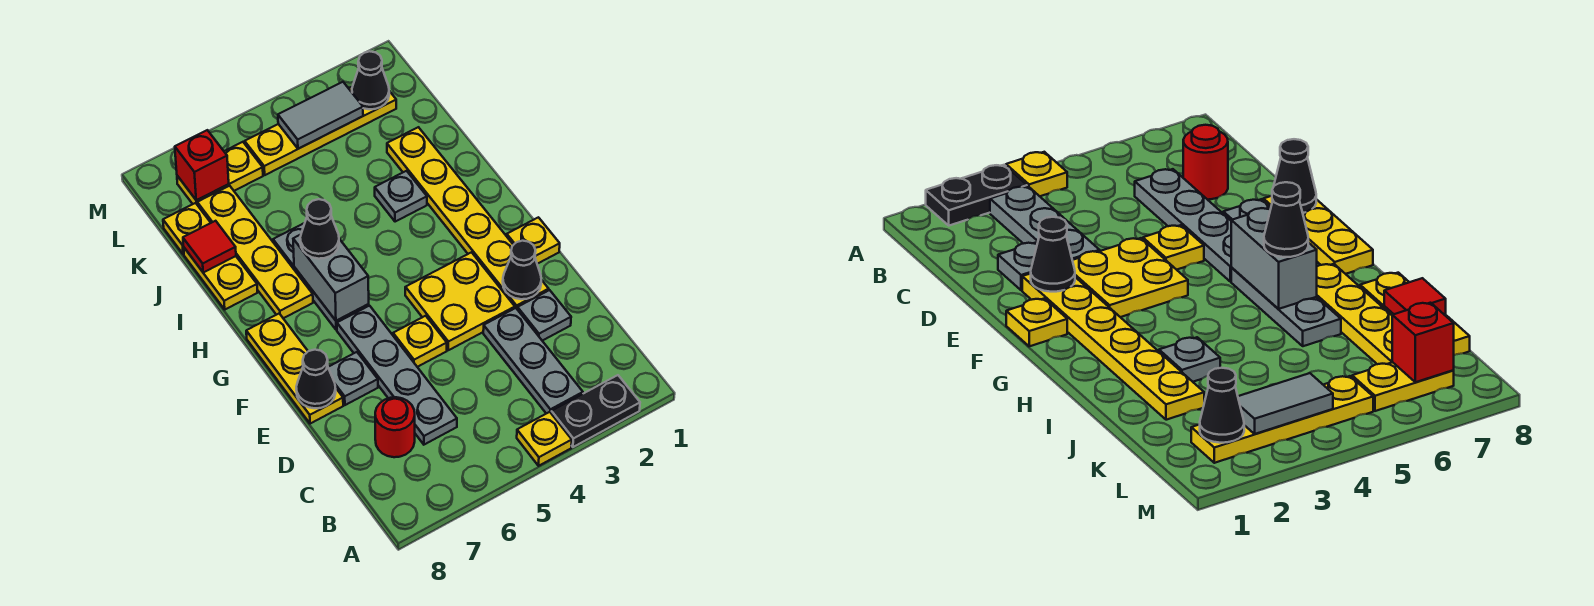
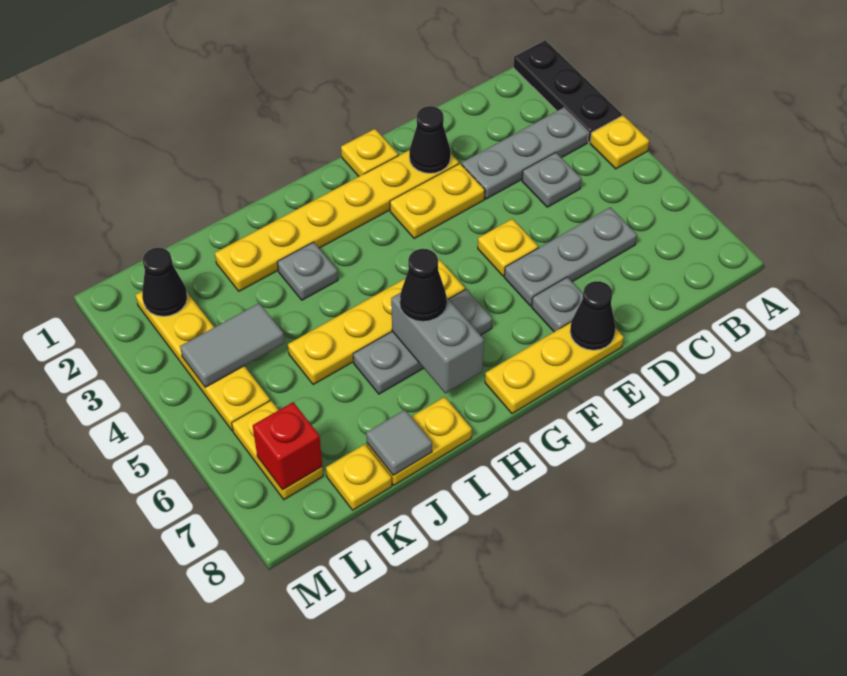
black 1x2 plate [551,375,640,447] -> black 1x3 plate [513,40,622,142]
grey 1x4 plate [337,306,457,445] -> grey 1x3 plate [504,207,637,306]
red 1x1 round brick [375,397,415,457] -> none
grey 1x1 plate [517,290,571,341] -> grey 1x1 plate moved to [522,152,581,207]
yellow 2x2 plate [405,252,515,350] -> yellow 1x2 plate [390,164,485,239]
grey 1x2 brick [293,235,369,321] -> grey 1x2 brick turned to [391,293,484,393]
yellow 1x4 plate [197,186,313,318] -> yellow 1x4 plate moved to [288,260,465,385]
red 1x1 tile [183,221,236,272] -> grey 1x1 tile [366,410,432,475]
grey 1x2 tile [278,82,363,149] -> grey 1x2 tile turned to [180,303,284,387]

